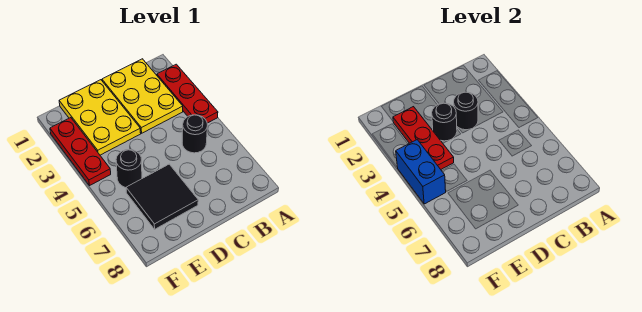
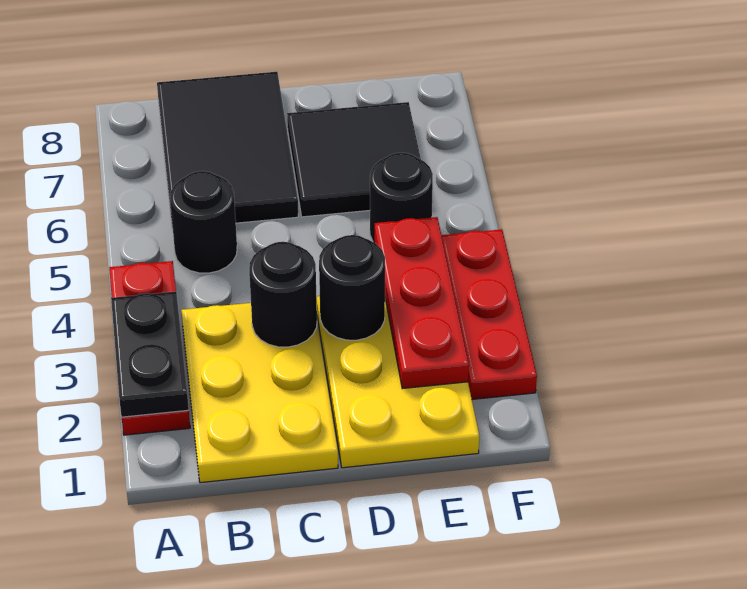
none -> black 1x2 plate [111,292,189,417]
none -> black 2x3 tile [157,72,298,229]
blue 1x2 brick [396,140,446,204] -> none

